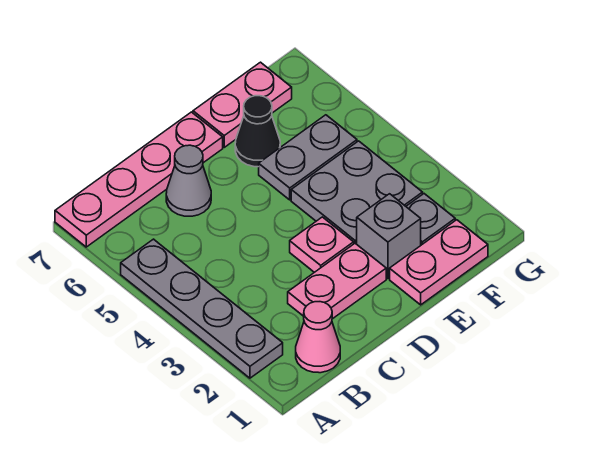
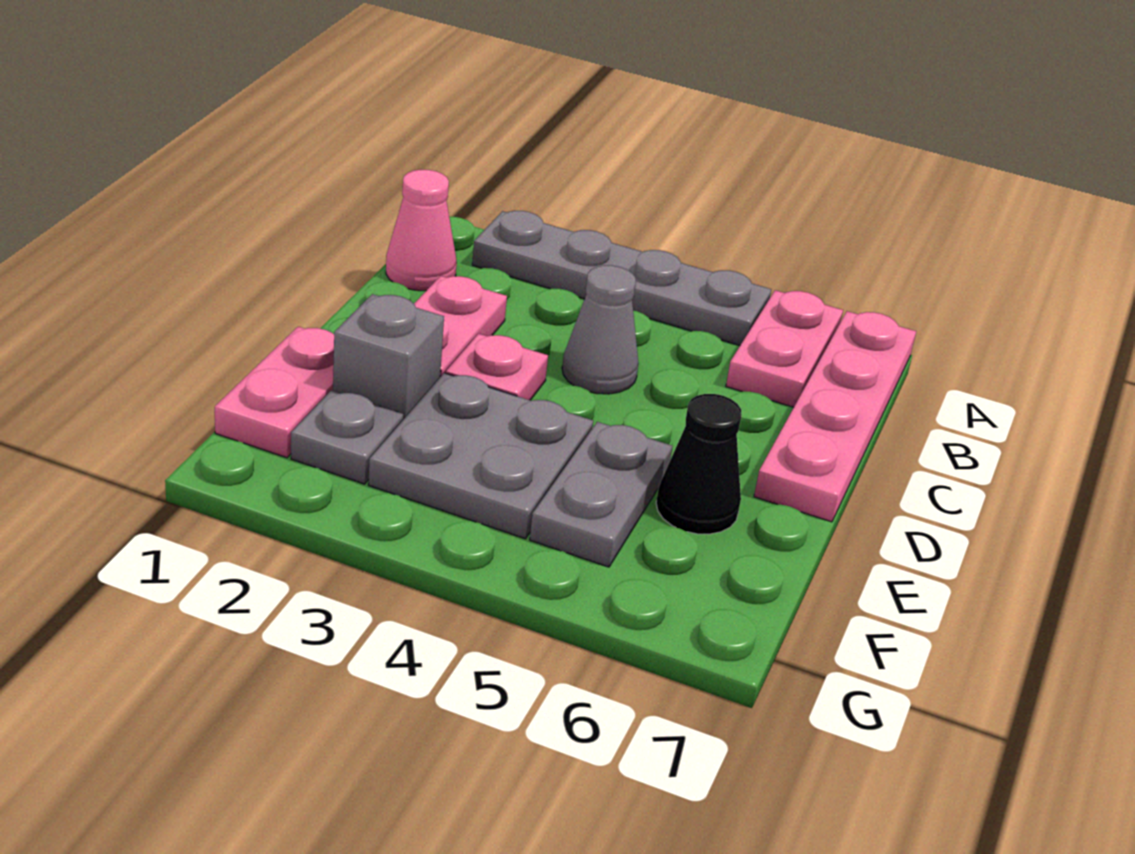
grey 1x1 cone [166,145,211,216] -> grey 1x1 cone moved to [562,265,639,394]
pink 1x2 plate [193,62,292,147] -> pink 1x2 plate moved to [726,290,843,407]

